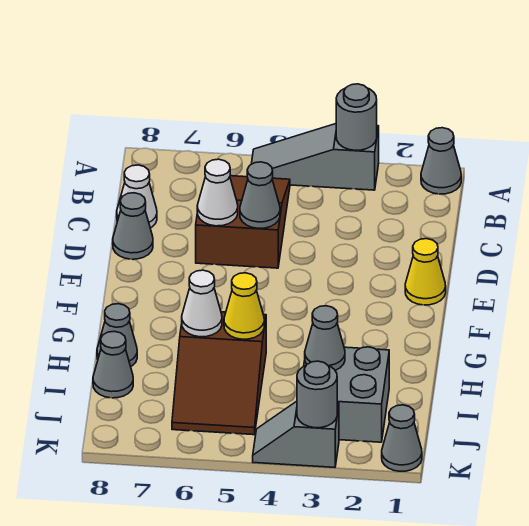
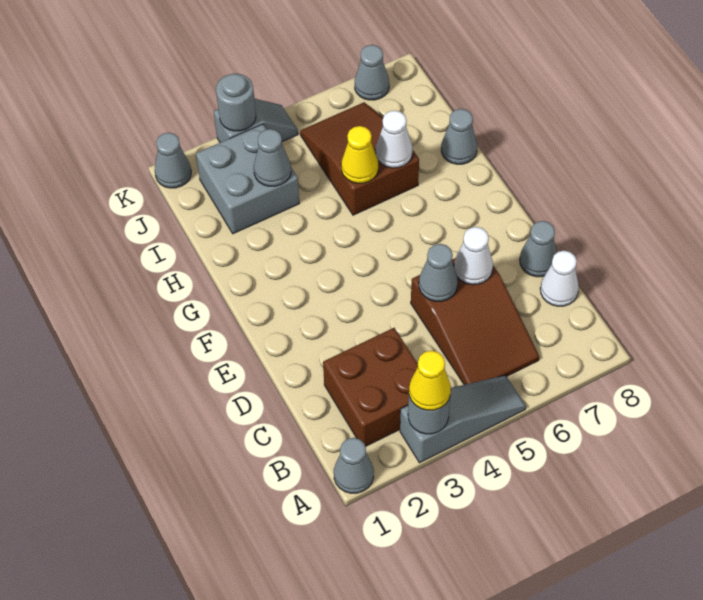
none -> brown 2x2 brick [323,328,418,447]
yellow 1x1 cone [405,239,446,305] -> yellow 1x1 cone moved to [409,351,451,410]
grey 1x1 cone [93,331,133,398] -> grey 1x1 cone moved to [355,45,389,100]

